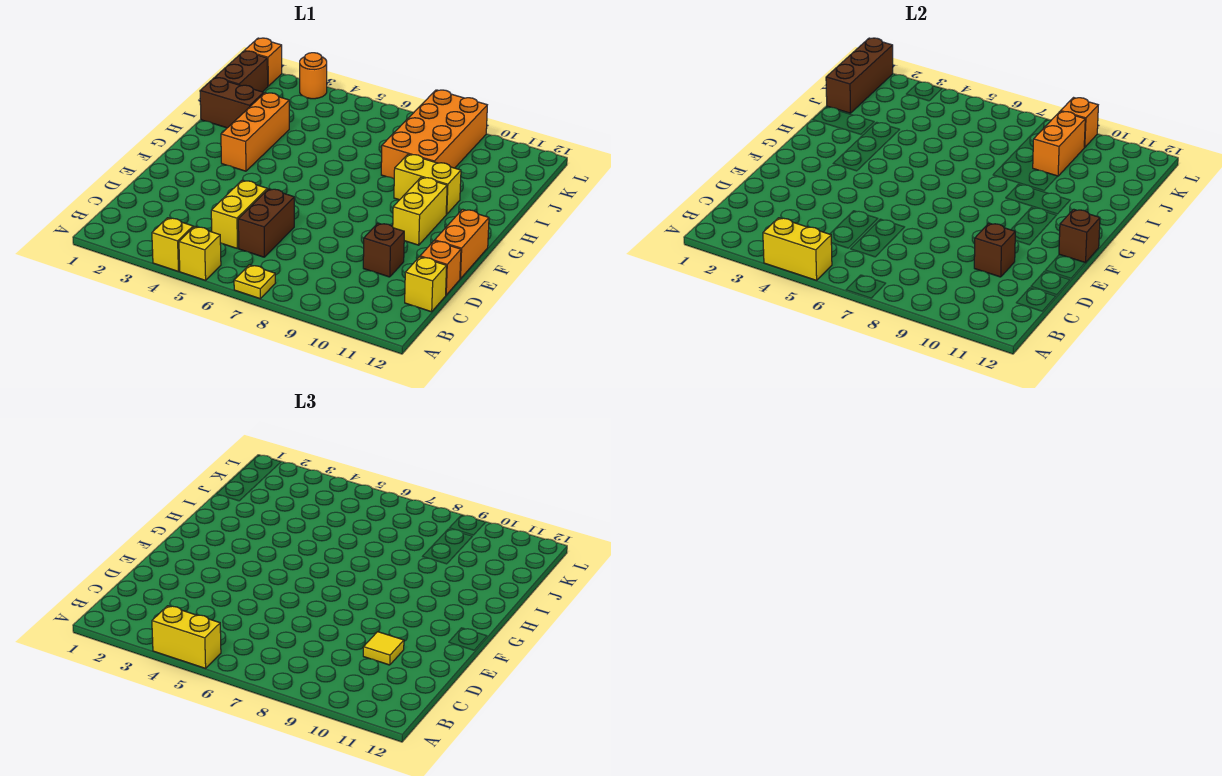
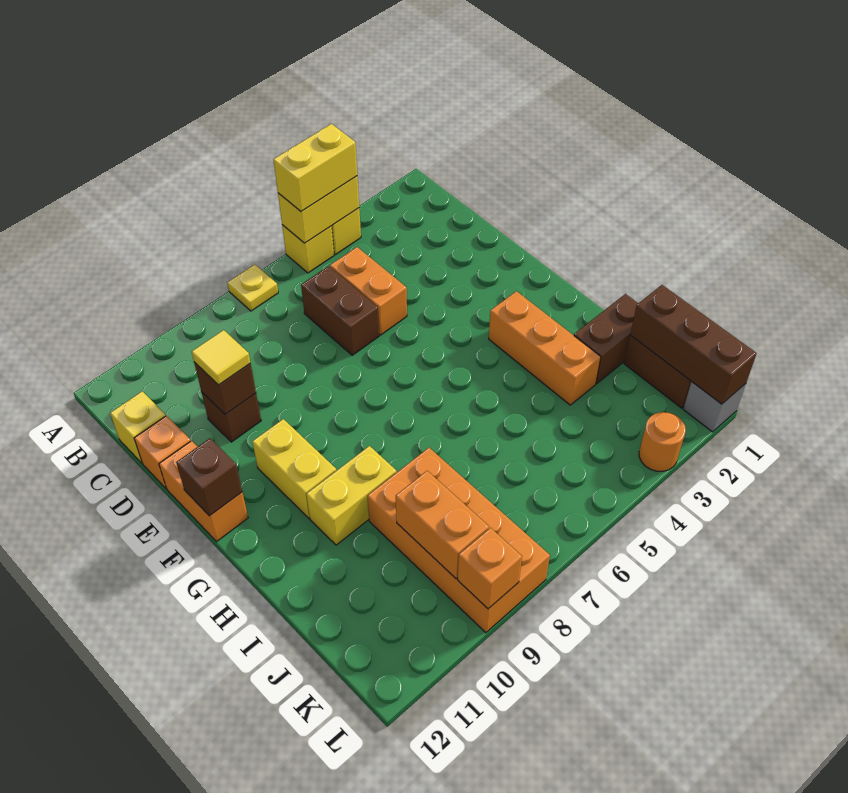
yellow 1x2 brick [211,180,267,248] -> orange 1x2 brick [330,247,407,335]
orange 1x1 brick [245,38,282,86] -> grey 1x1 brick [683,382,746,432]

